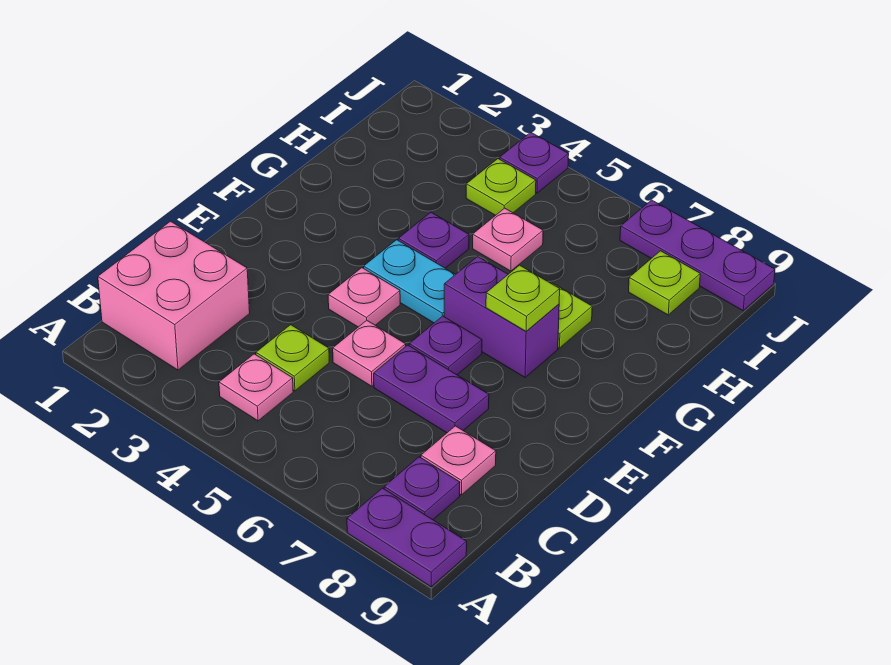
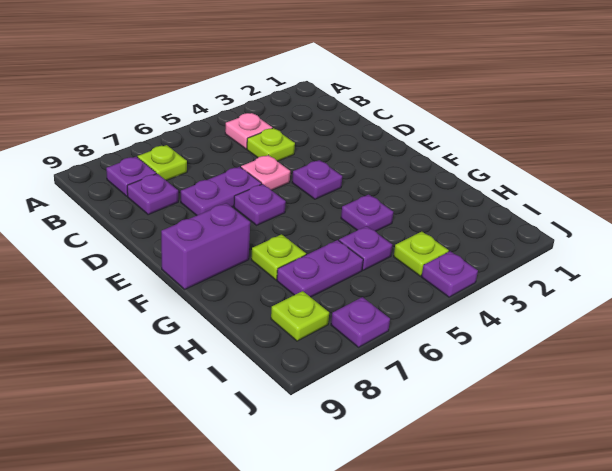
purple 1x2 plate [347,488,467,587] -> purple 1x2 plate moved to [277,240,363,297]
pink 2x2 brick [98,221,250,370] -> none
pink 1x1 plate [421,426,496,495] -> purple 1x1 plate [127,174,178,215]
pink 1x1 plate [328,268,400,327] -> purple 1x1 plate [292,160,342,199]
cyan 1x2 plate [364,240,456,323] -> none
purple 1x2 brick [444,257,559,377] -> purple 1x2 brick moved to [161,203,250,289]
lime 1x1 plate [486,265,560,331] -> lime 1x1 plate moved to [138,145,187,181]
pink 1x1 plate [472,208,543,271] -> purple 1x1 plate [339,226,392,270]
purple 1x3 plate [620,200,775,311] -> purple 1x1 plate [331,297,390,347]

